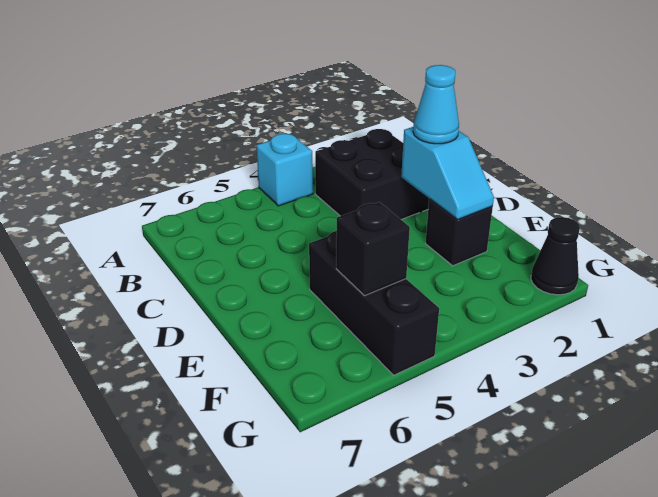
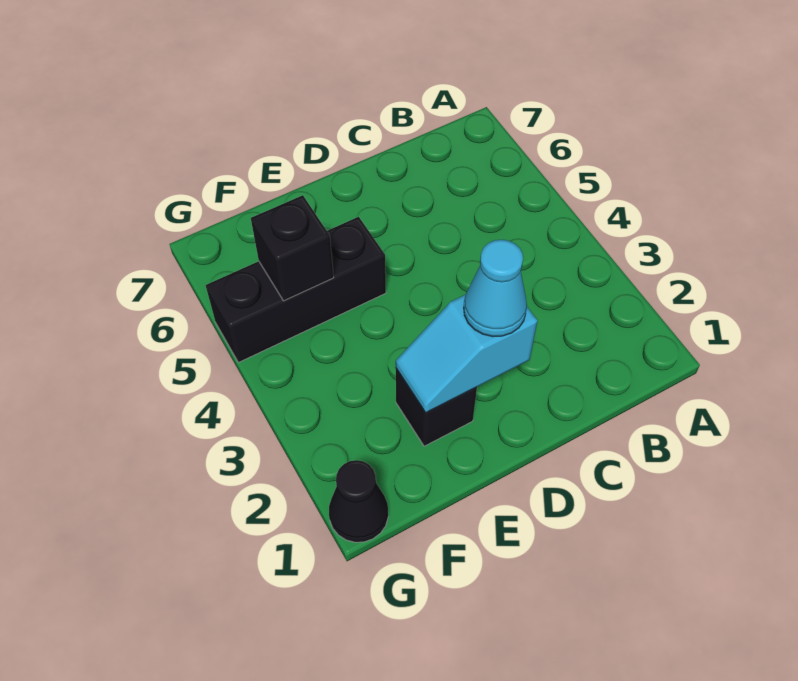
cyan 1x1 brick [256,134,313,206] -> none
black 2x2 brick [315,129,429,219] -> none

